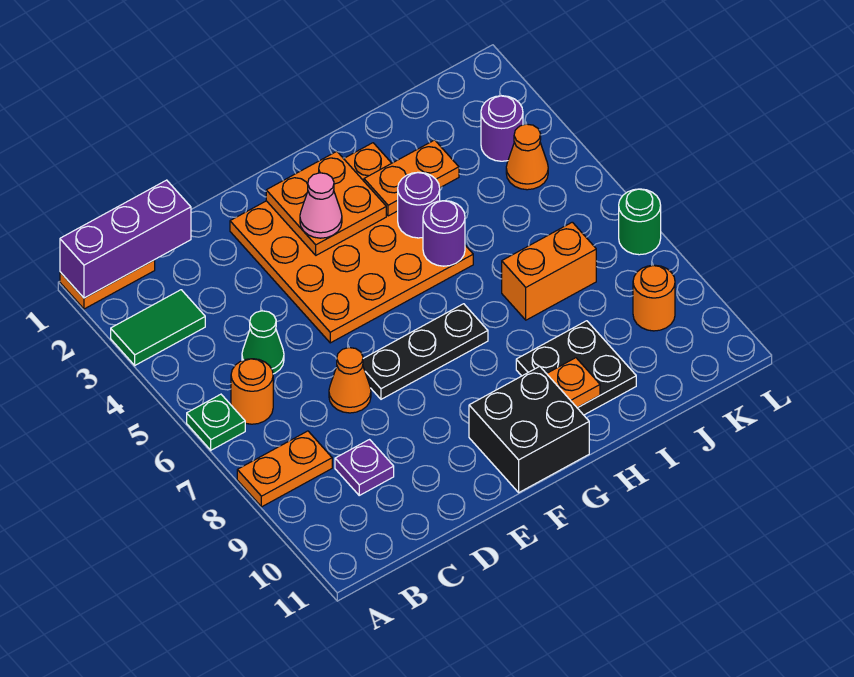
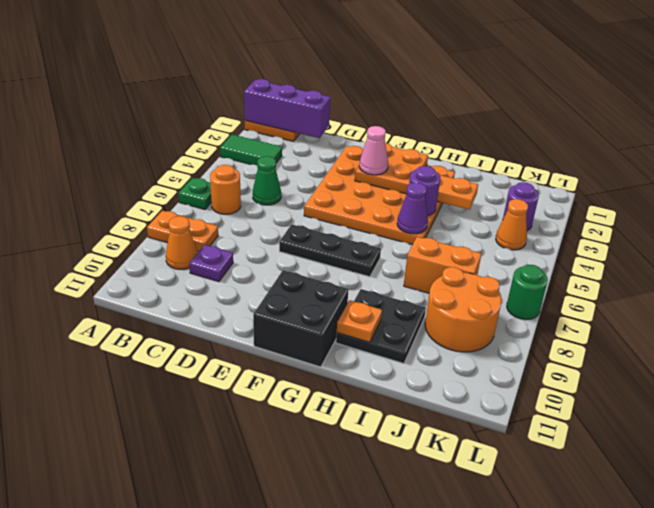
orange 1x1 cone [329,348,371,413] -> orange 1x1 cone moved to [166,216,198,269]
purple 1x1 round brick [423,201,465,266] -> purple 1x1 cone [397,182,428,234]
orange 1x1 round brick [633,265,675,331] -> orange 2x2 round brick [425,267,502,352]

